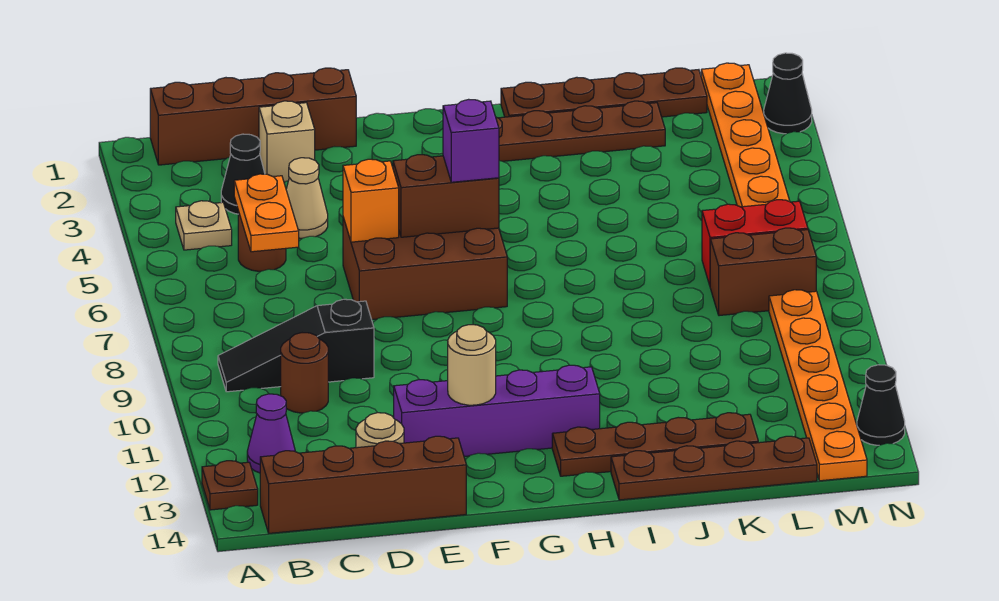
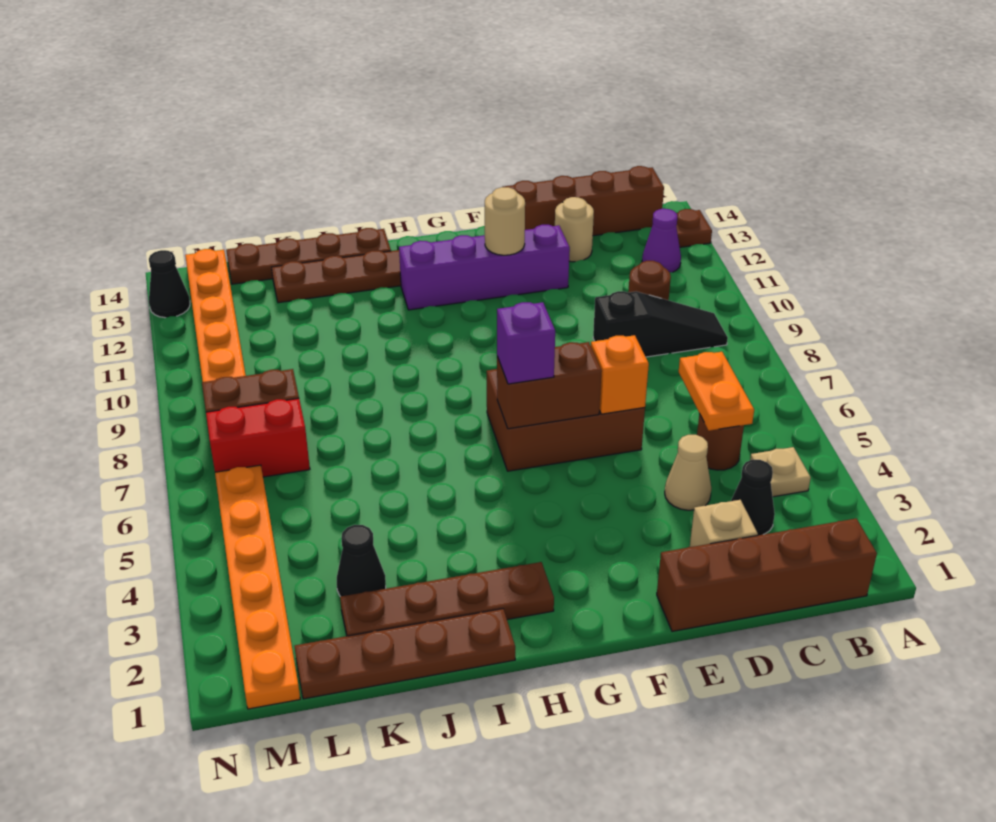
black 1x1 cone [764,53,812,134] -> black 1x1 cone moved to [337,525,386,597]

